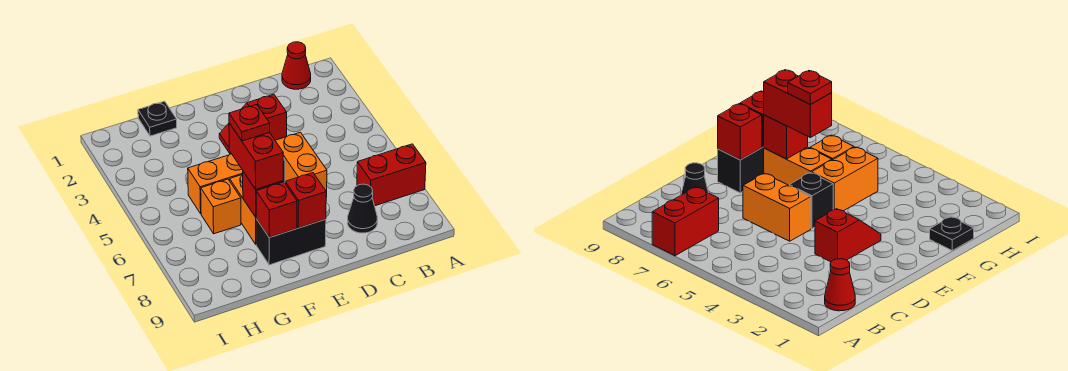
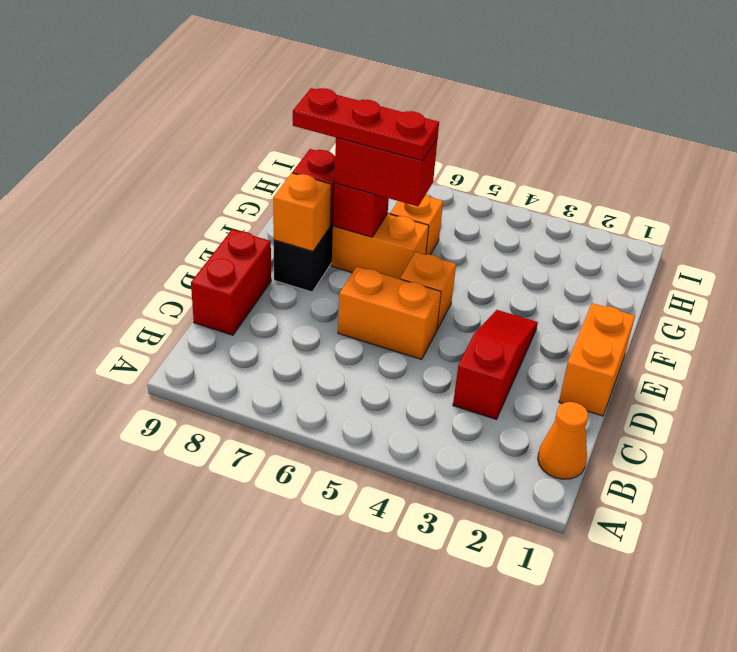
red 1x2 brick [357,144,426,206] -> red 1x2 brick moved to [191,230,271,335]
red 1x1 cone [282,42,311,89] -> orange 1x1 cone [538,402,588,479]
black 1x1 cone [347,184,377,233] -> none
red 1x2 slope [219,94,287,154] -> red 1x3 slope [453,310,538,419]
black 1x1 brick [789,173,833,229] -> orange 1x1 brick [400,252,456,330]
red 1x1 brick [285,173,326,228] -> orange 1x1 brick [273,173,331,251]
orange 1x2 brick [188,154,243,214] -> orange 1x2 brick moved to [559,303,635,416]
red 1x1 plate [229,104,270,141] -> red 1x3 plate [293,88,439,161]
black 1x1 plate [138,101,177,136] -> none

